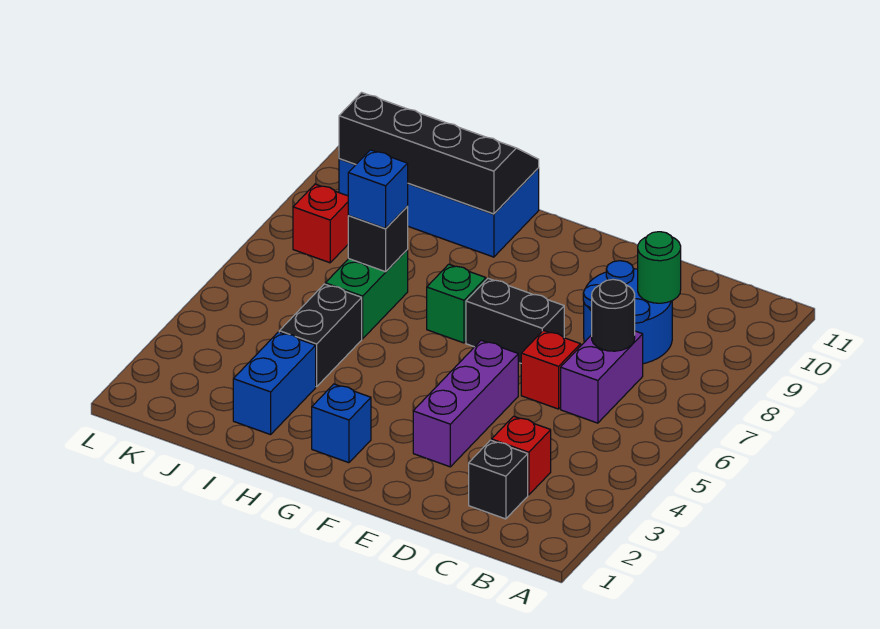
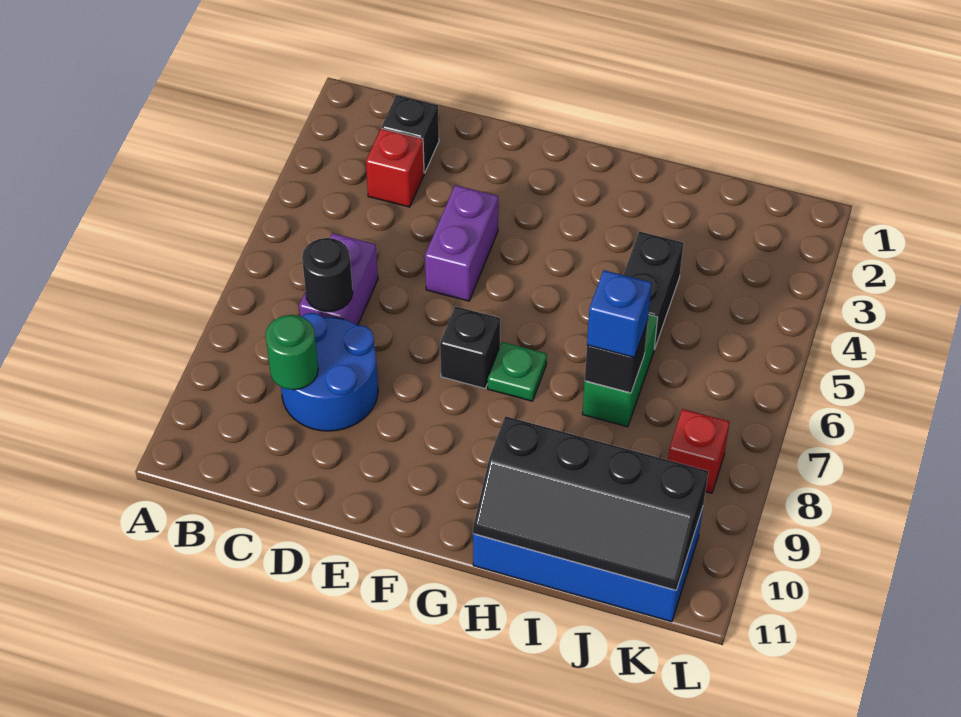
red 1x1 brick [521,330,581,409] -> none
purple 1x3 brick [413,340,518,467] -> purple 1x2 brick [425,185,498,301]
black 1x2 brick [466,278,564,363] -> black 1x1 brick [440,306,500,388]
blue 1x1 brick [312,384,371,463] -> none
green 1x1 brick [427,264,486,343] -> green 1x1 plate [488,342,547,401]
blue 1x2 brick [233,332,316,435] -> none

